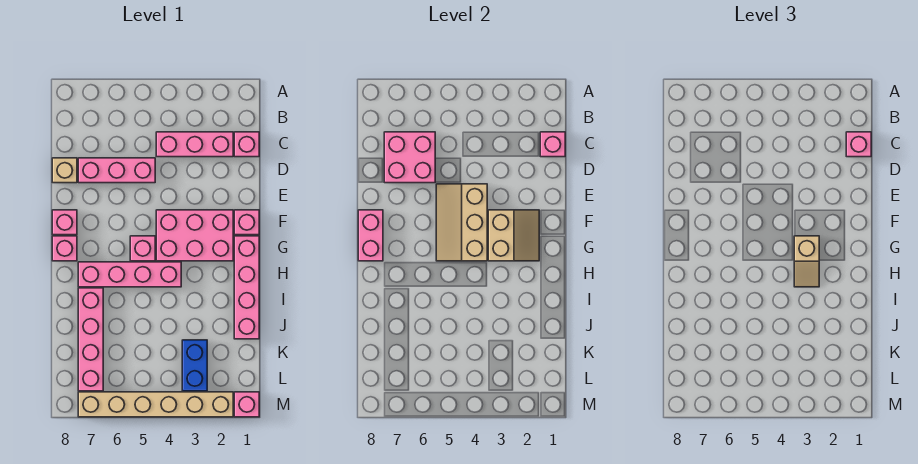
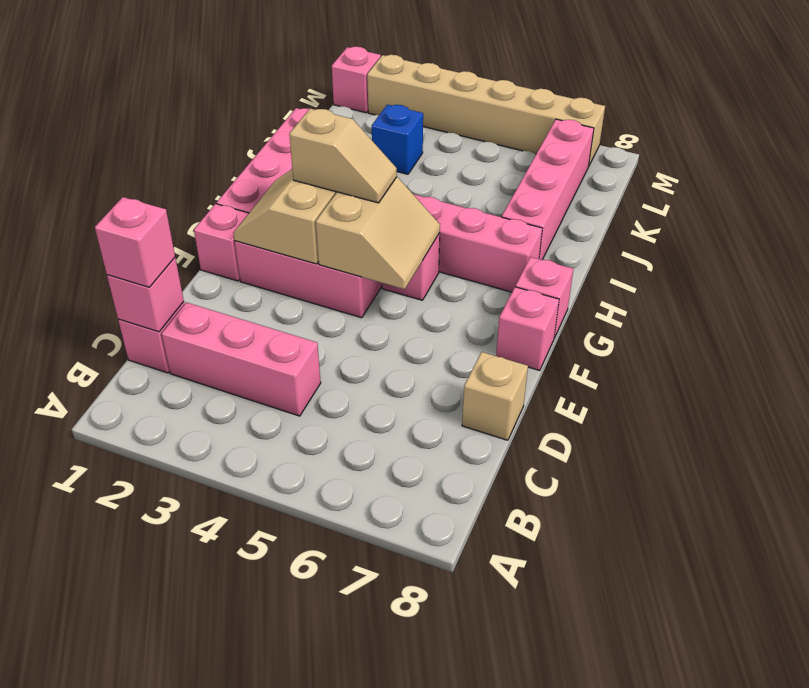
pink 2x2 brick [384,132,435,183] -> none
pink 1x3 brick [78,158,155,183] -> none
tan 2x3 slope [436,184,487,261] -> tan 2x2 slope [316,177,440,289]
pink 1x2 brick [358,210,383,261] -> none
tan 1x2 slope [794,236,819,287] -> tan 1x2 slope turned to [289,109,397,203]
blue 1x2 brick [182,340,207,391] -> blue 1x1 brick [372,105,423,174]

